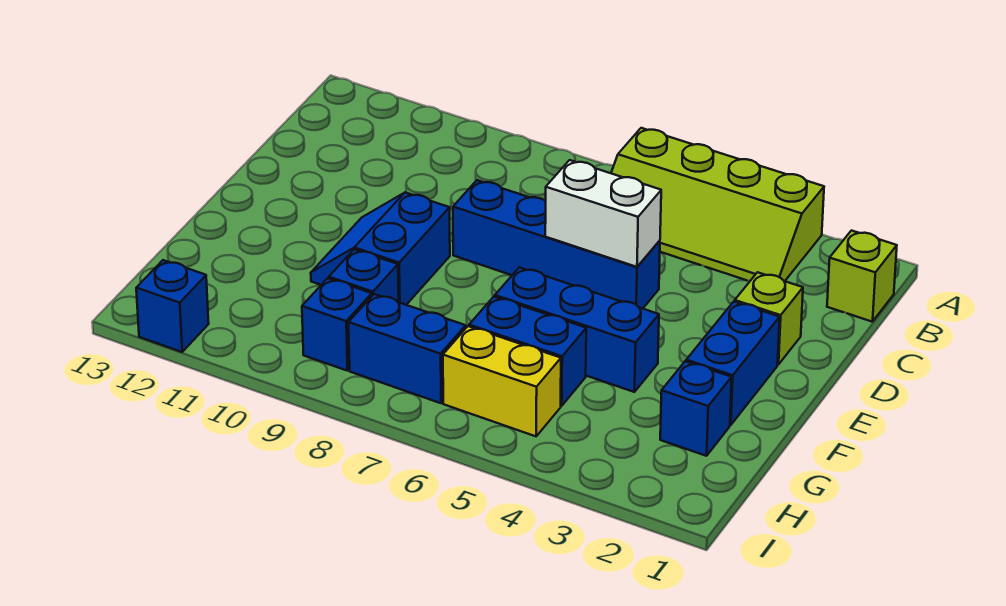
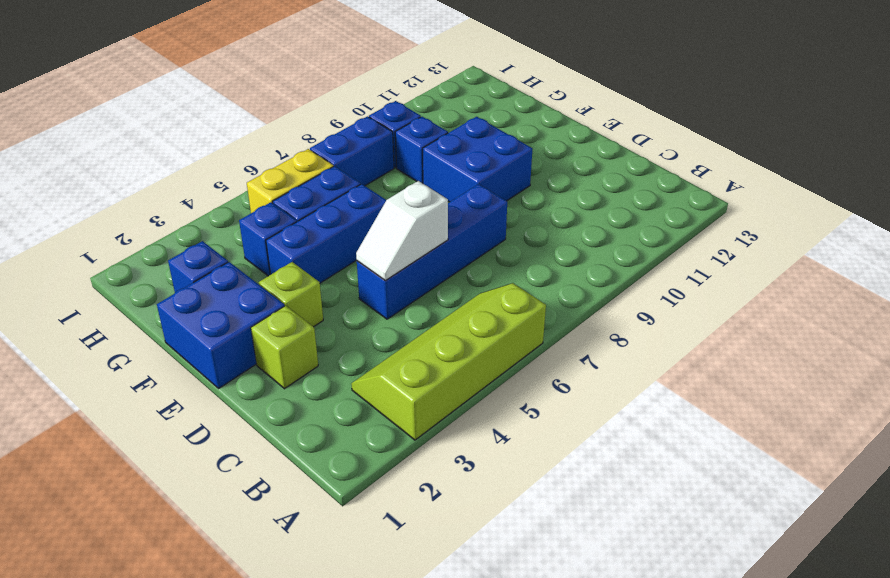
lime 1x1 brick [827,231,897,322] -> lime 1x1 brick moved to [259,262,323,327]
white 1x2 brick [545,160,661,267] -> white 1x2 slope [356,181,448,280]
blue 1x2 brick [686,302,780,425] -> blue 2x2 brick [157,262,284,388]
blue 2x2 slope [311,193,450,305] -> blue 2x2 brick [423,117,532,202]
blue 1x1 brick [136,260,209,352] -> blue 1x1 brick moved to [239,202,297,276]

